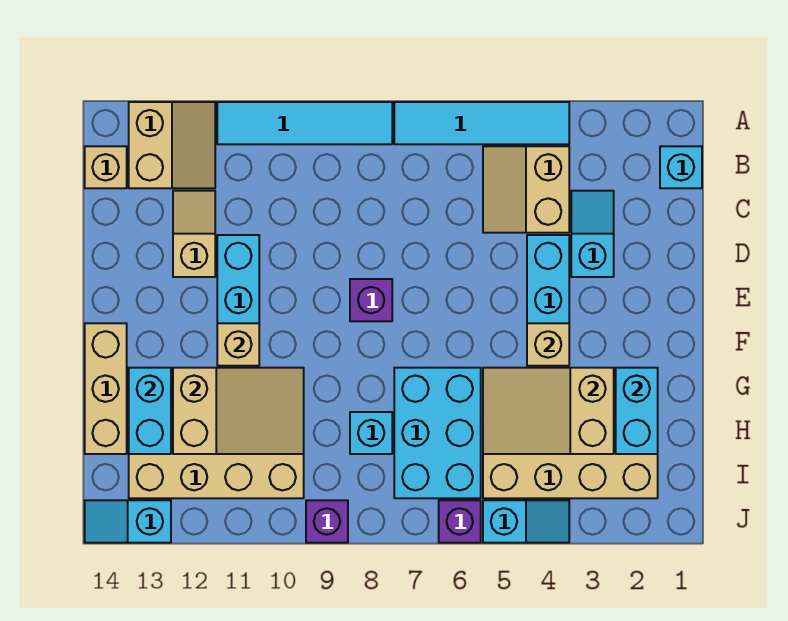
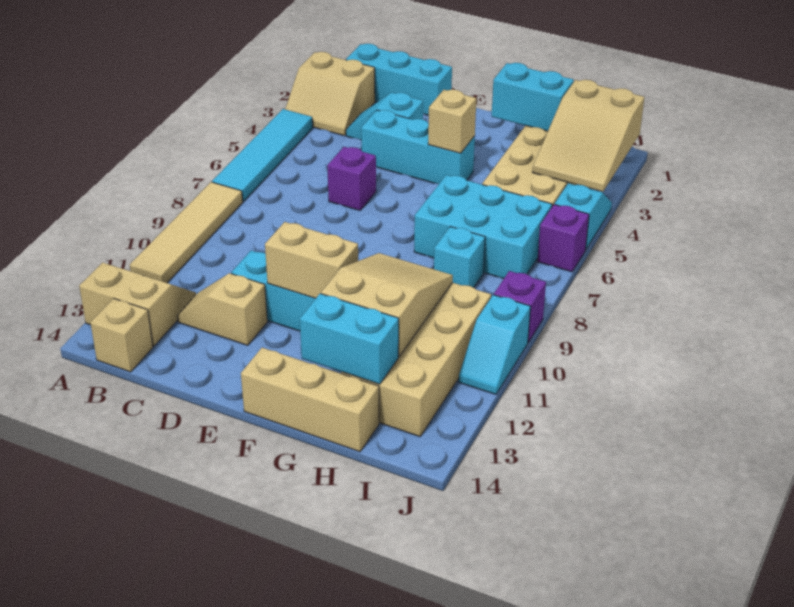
cyan 1x4 tile [217,102,392,144] -> tan 1x4 tile [130,182,243,283]
cyan 1x1 brick [660,146,702,188] -> cyan 1x3 brick [346,44,452,115]
tan 2x2 slope [483,146,569,233] -> tan 2x2 slope moved to [285,52,375,136]
purple 1x1 brick [350,279,392,321] -> purple 1x1 brick moved to [327,147,376,210]
tan 1x1 brick [217,323,259,366] -> tan 1x2 brick [265,222,358,299]
tan 2x3 slope [483,368,614,454] -> tan 2x3 slope moved to [533,80,644,192]
cyan 1x2 slope [85,500,171,543] -> cyan 1x2 slope moved to [458,295,531,394]

